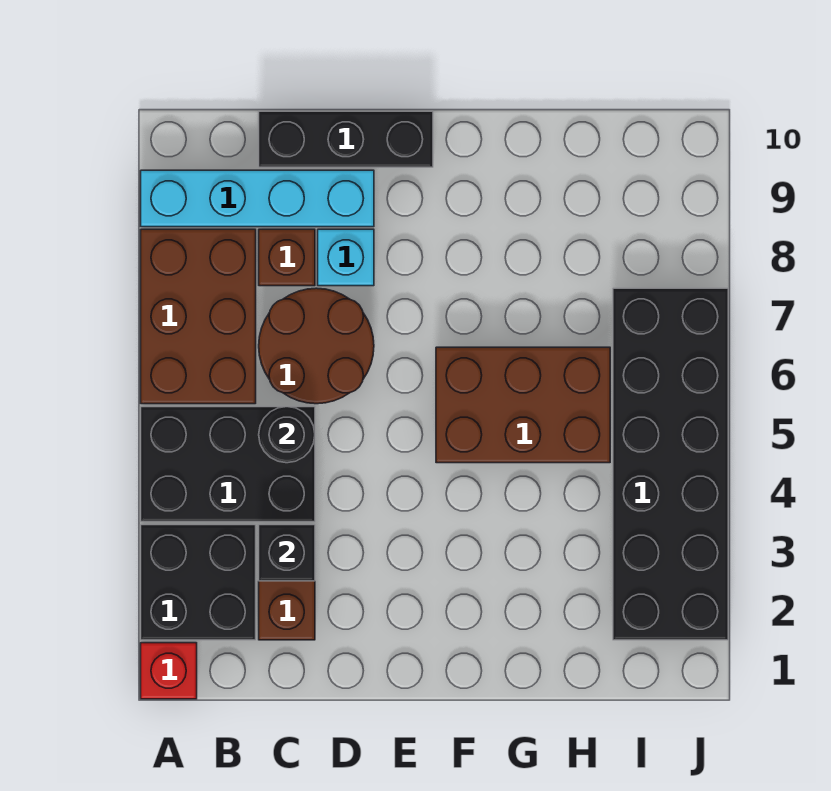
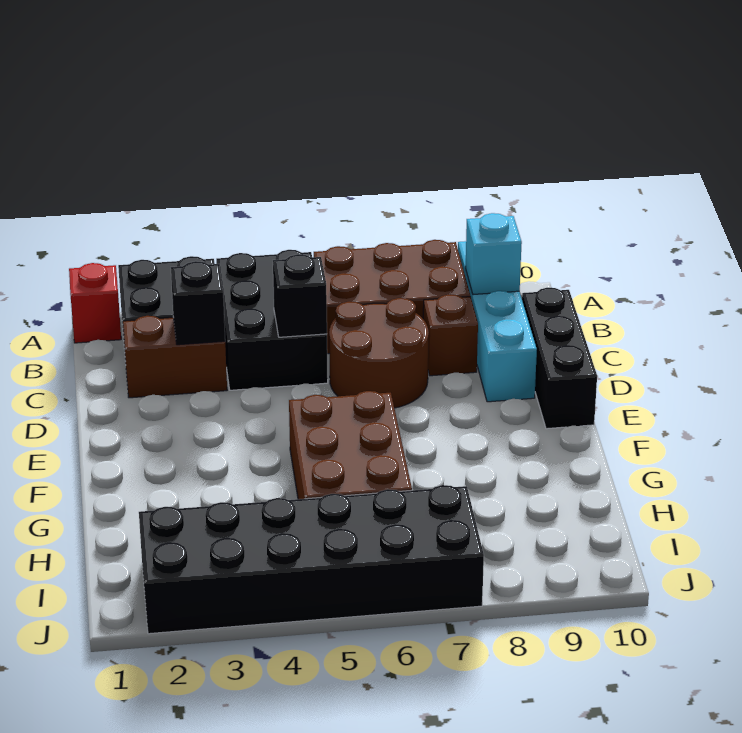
black 1x1 round brick [259,407,315,463] -> black 1x1 brick [273,254,327,337]
cyan 1x1 brick [318,229,374,286] -> cyan 1x1 brick moved to [466,213,522,295]

